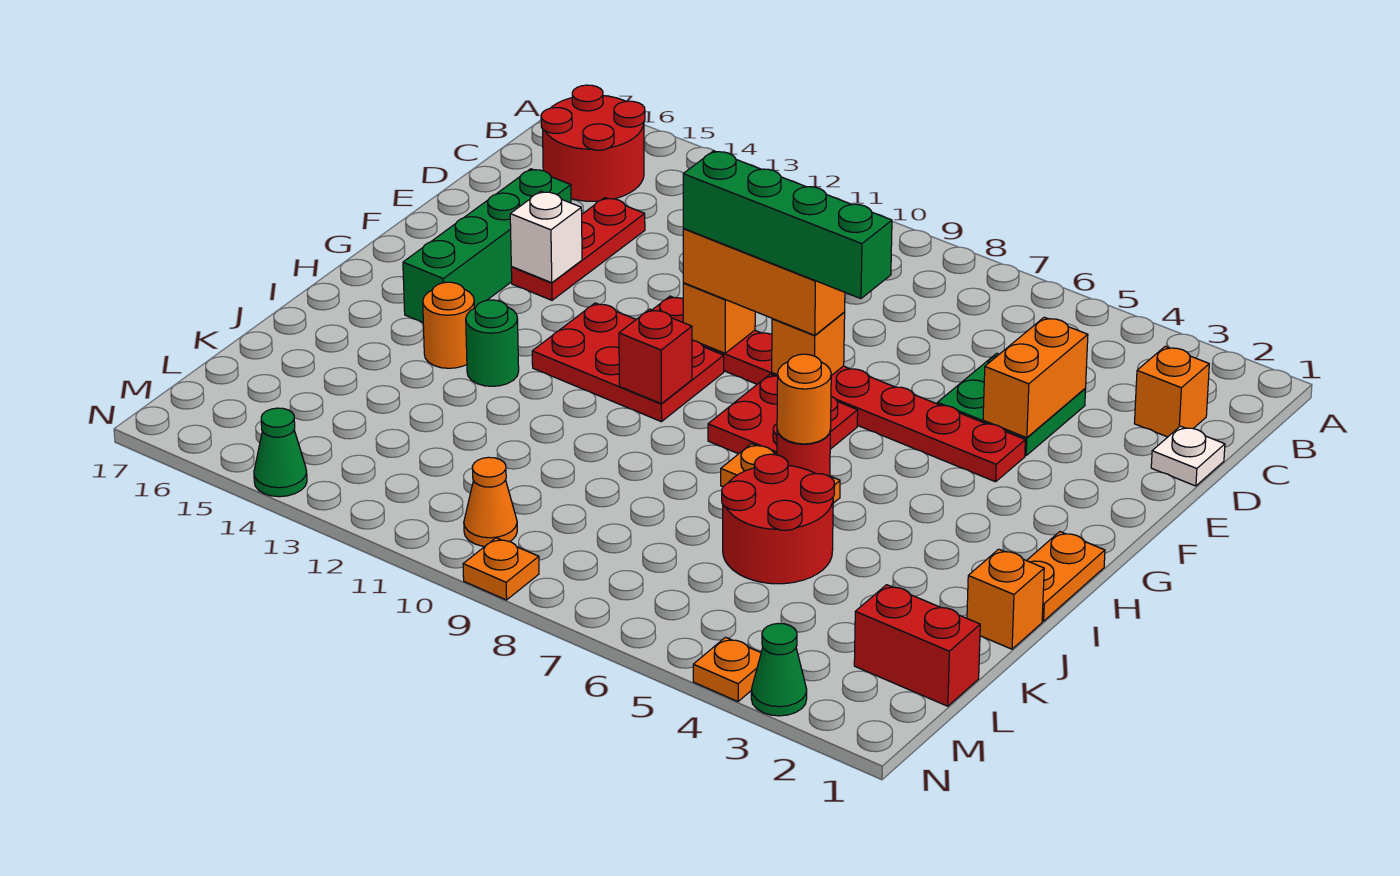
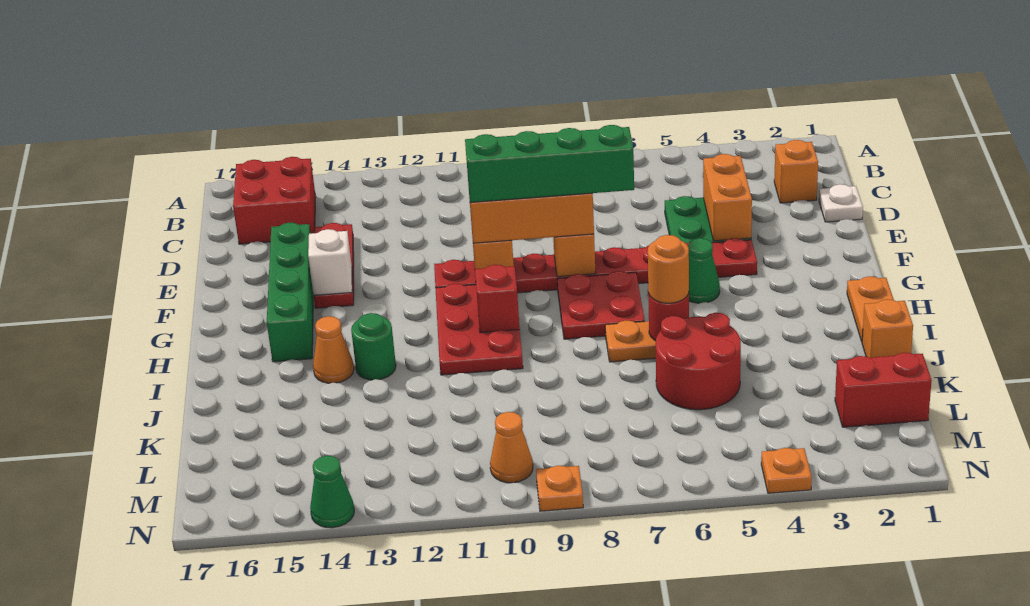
red 2x2 round brick [541,85,645,201] -> red 2x2 brick [233,157,316,244]
red 2x3 plate [532,303,724,422] -> red 2x3 plate turned to [435,284,523,375]
orange 1x1 round brick [423,282,474,368] -> orange 1x1 cone [313,316,354,383]
green 1x1 cone [751,623,807,716] -> green 1x1 cone moved to [688,238,720,303]

